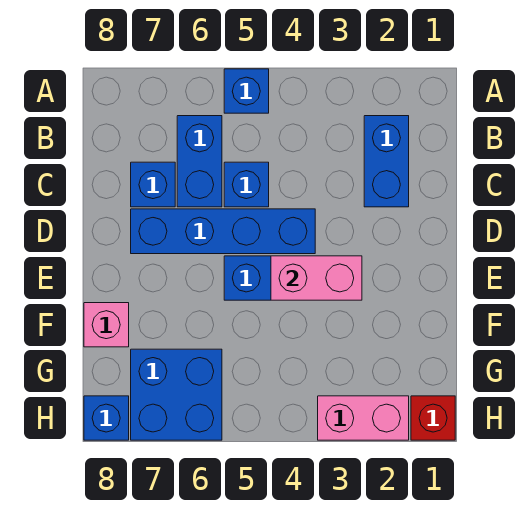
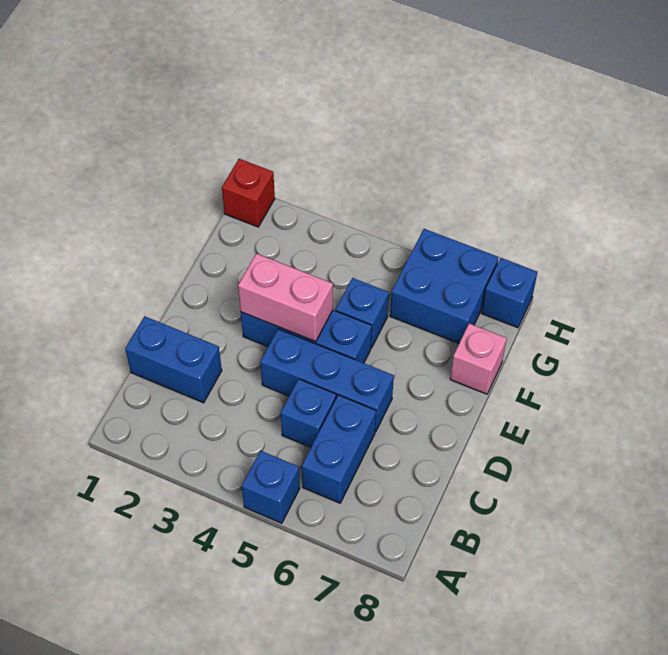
blue 1x2 brick [364,116,409,207] -> blue 1x2 brick turned to [125,316,222,403]
blue 1x1 brick [131,162,175,207] -> blue 1x1 brick moved to [335,278,389,348]
blue 1x4 brick [131,209,315,254] -> blue 1x3 brick [260,329,394,432]
pink 1x2 brick [318,396,409,440] -> none

